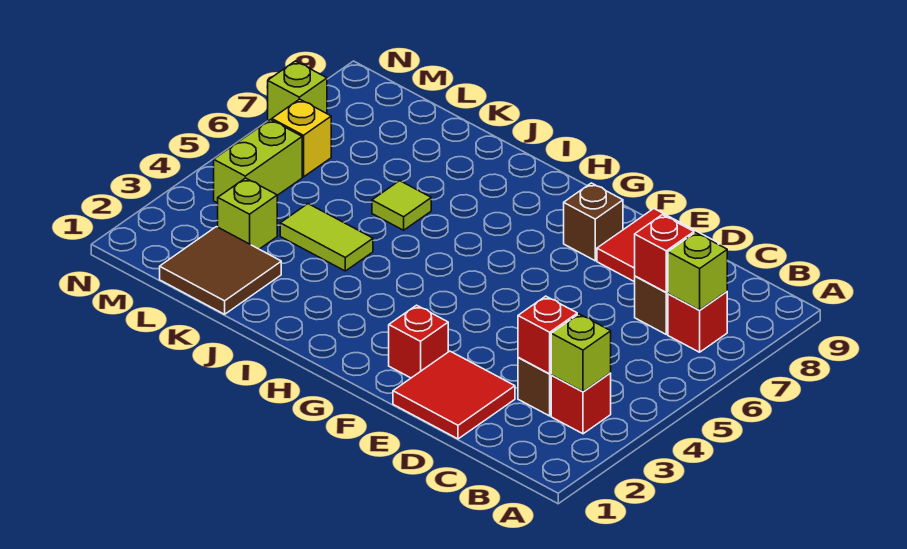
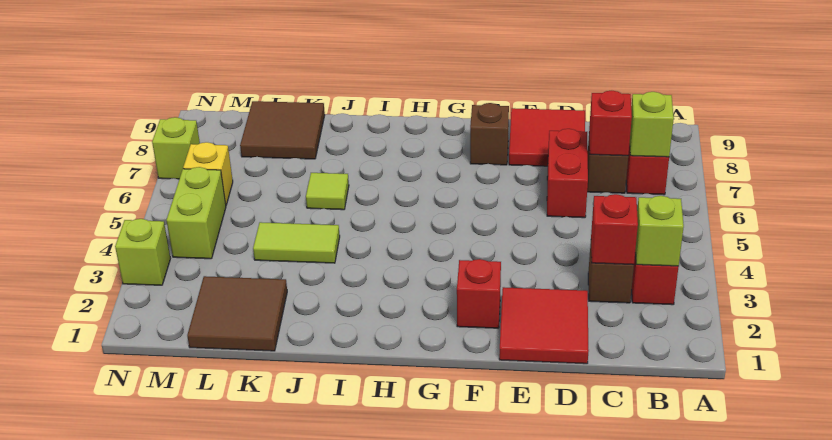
none -> red 1x2 brick [547,129,588,218]
none -> brown 2x2 tile [240,101,325,159]
lime 1x1 brick [218,178,277,249] -> lime 1x1 brick moved to [115,219,170,285]

